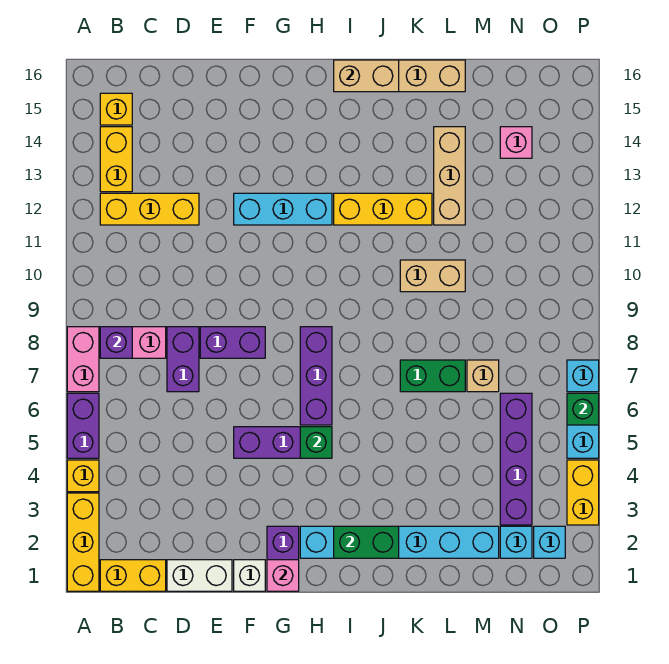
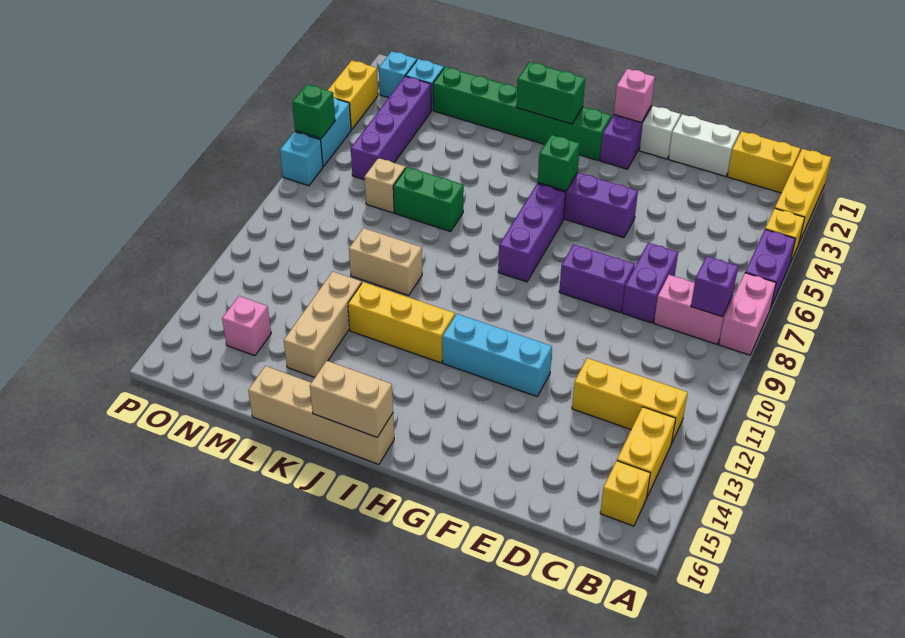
cyan 1x6 brick [300,526,499,558] -> green 1x6 brick [433,67,612,161]

